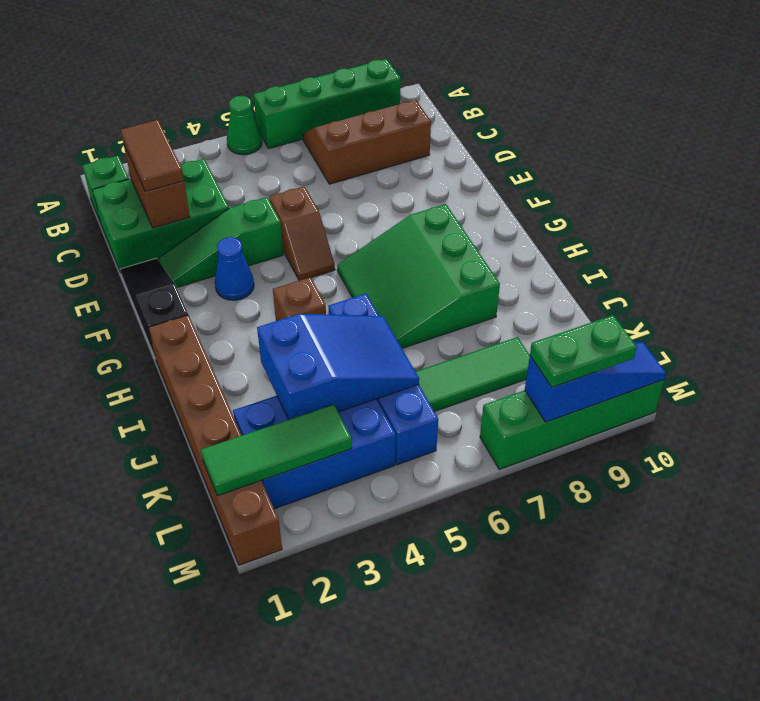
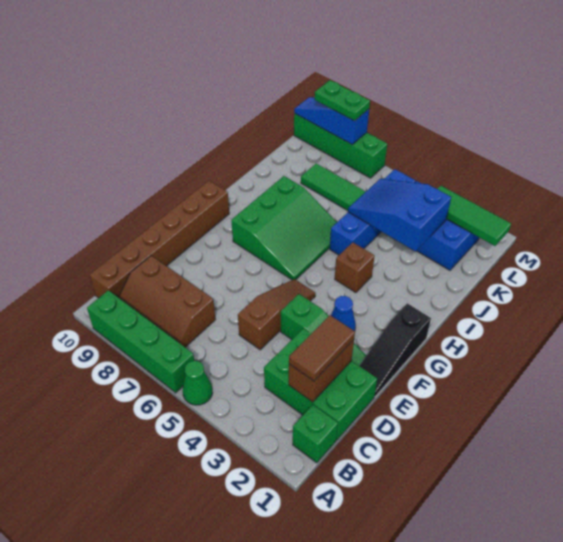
brown 1x2 slope [269,186,335,280] -> brown 1x3 slope [238,279,315,350]
brown 1x6 brick [149,315,282,565] -> brown 1x6 brick moved to [90,181,229,298]

